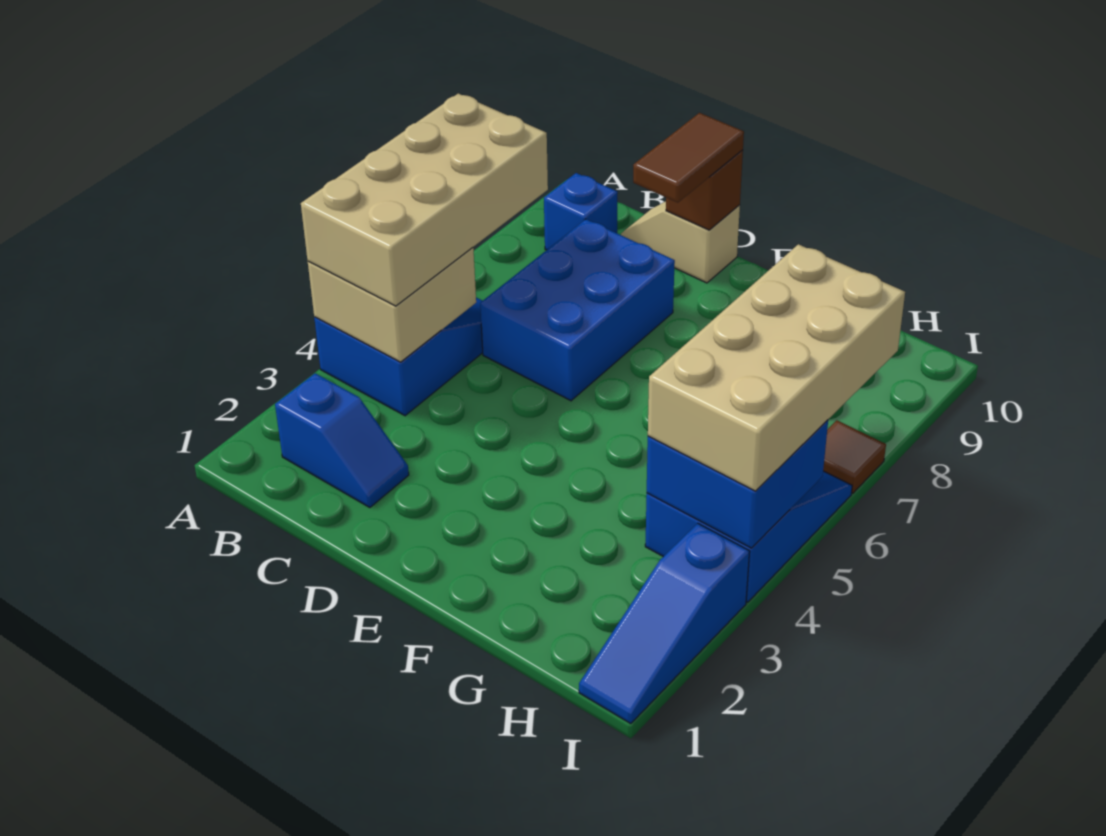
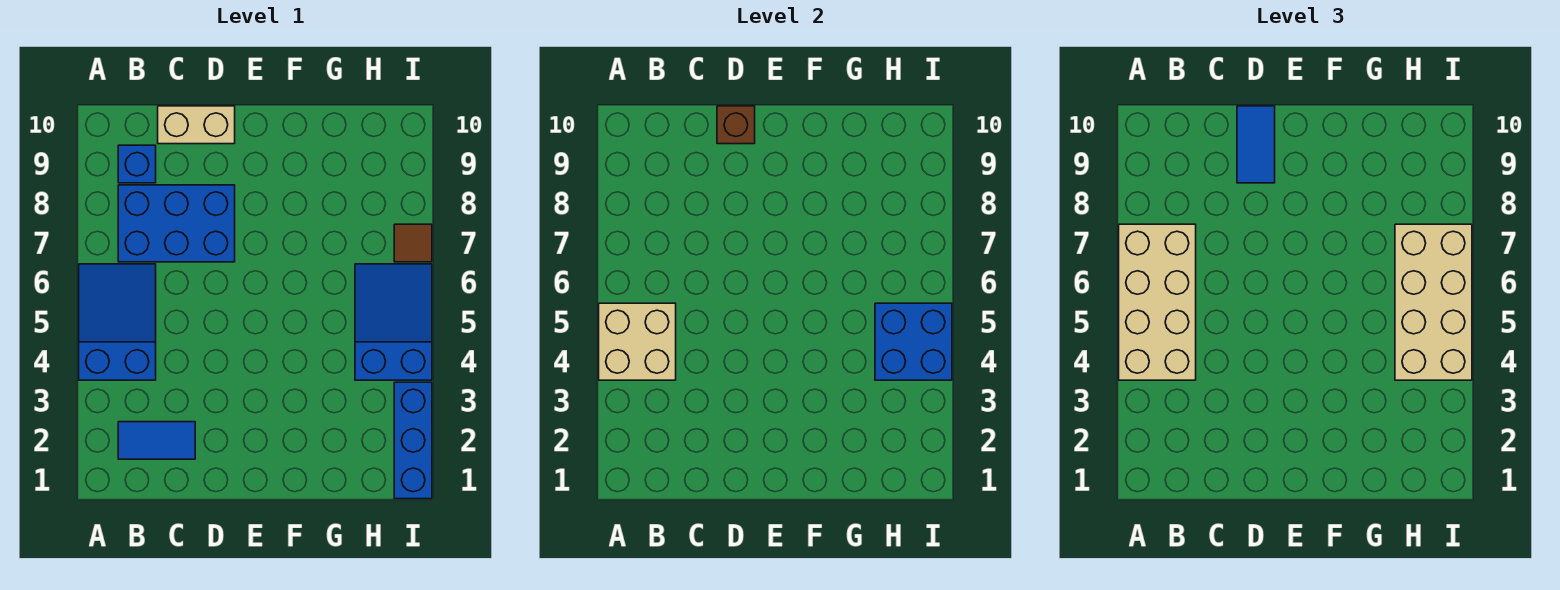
blue 1x2 slope [275,373,409,507] -> blue 1x2 tile [118,422,195,459]
blue 2x3 brick [480,219,675,401] -> blue 2x3 brick turned to [118,185,235,262]
tan 1x2 slope [621,201,740,283] -> tan 1x2 brick [158,106,235,144]
brown 1x2 tile [633,113,744,203] -> blue 1x2 tile [1237,106,1275,183]
blue 1x3 slope [579,523,750,723] -> blue 1x3 brick [394,382,432,499]

